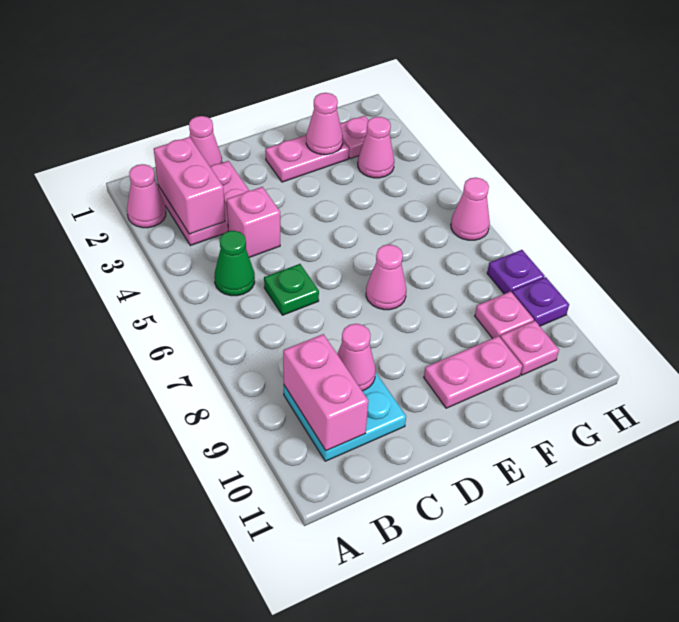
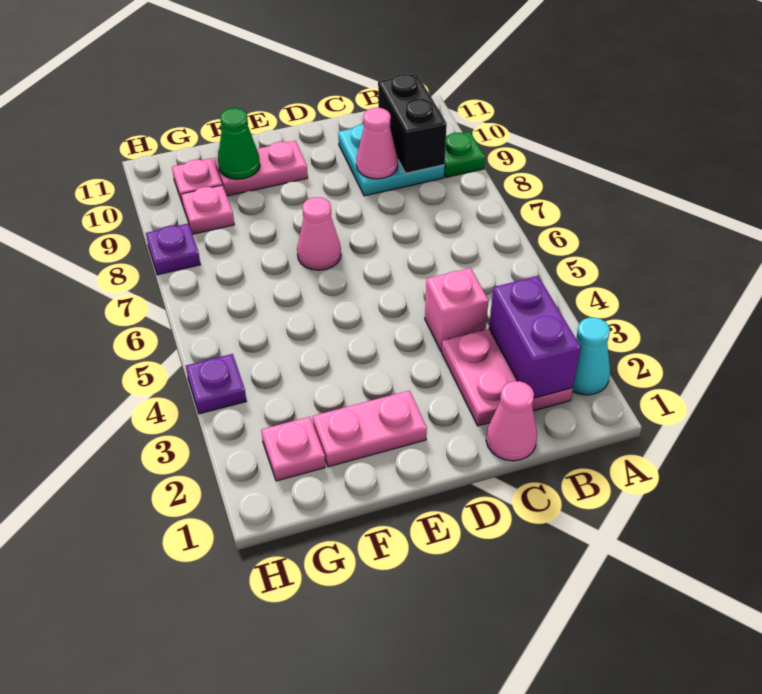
pink 1x1 cone [127,164,166,228] -> cyan 1x1 cone [573,318,610,395]
pink 1x2 brick [154,137,225,234] -> purple 1x2 brick [489,276,581,398]
green 1x1 cone [214,231,255,296] -> green 1x1 cone moved to [218,108,260,179]
pink 1x2 brick [283,334,368,451] -> black 1x2 brick [378,74,447,173]
green 1x1 plate [264,264,319,315] -> green 1x1 plate moved to [444,132,485,177]
pink 1x1 cone [306,93,343,155] -> none
pink 1x1 cone [358,117,394,178] -> none
pink 1x1 cone [451,177,490,240] -> none
purple 1x1 plate [512,277,569,326] -> purple 1x1 plate moved to [186,354,246,414]

